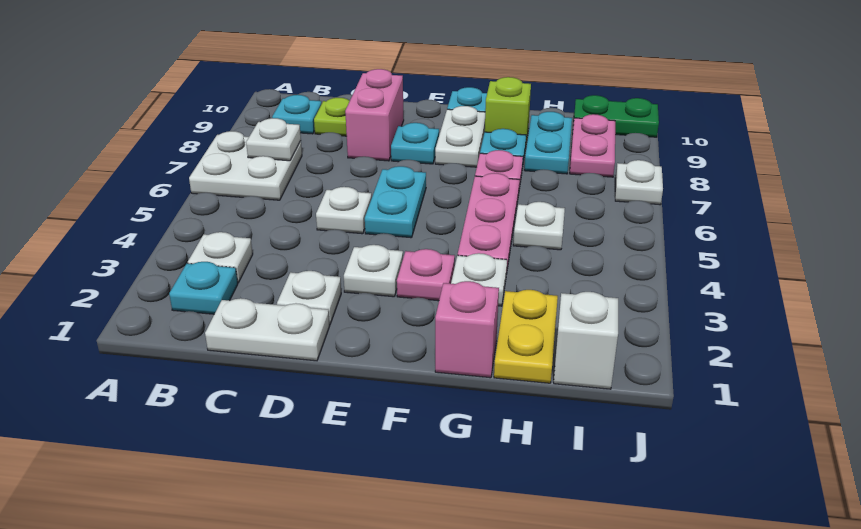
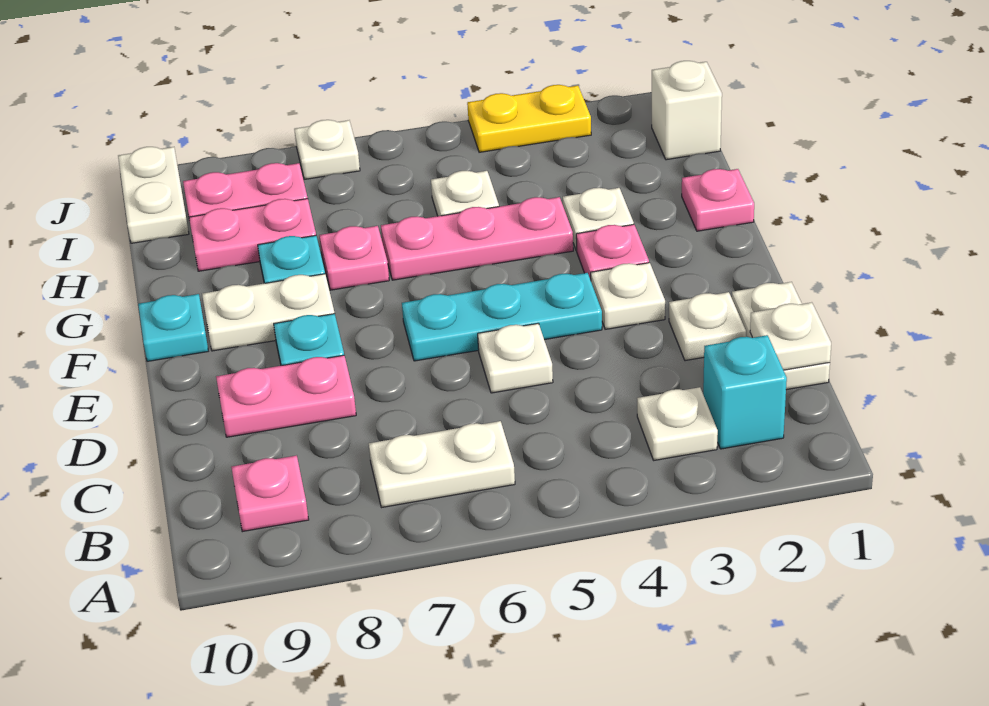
white 2x2 plate [189,131,302,200] -> white 1x2 plate [369,421,515,508]
cyan 1x1 plate [169,262,238,314] -> cyan 1x1 brick [703,335,787,449]
white 1x1 plate [246,118,301,161] -> white 1x1 plate moved to [750,302,831,370]
cyan 1x1 plate [272,95,321,134] -> pink 1x1 plate [231,455,309,532]
lime 1x1 plate [314,98,350,136] -> none
pink 1x2 brick [345,69,404,161] -> pink 1x2 plate [216,355,356,437]
cyan 1x2 plate [365,166,426,238] -> cyan 1x3 plate [402,273,602,361]
pink 1x1 brick [435,281,499,378] -> pink 1x1 plate [682,169,754,231]
lime 1x1 brick [485,77,531,149] -> none
yellow 1x2 plate [494,290,558,383] -> yellow 1x2 plate moved to [467,85,591,152]
cyan 1x2 plate [525,112,572,174] -> pink 1x2 plate [189,199,316,271]
green 1x2 plate [574,95,659,137] -> white 1x2 plate [118,147,189,243]

